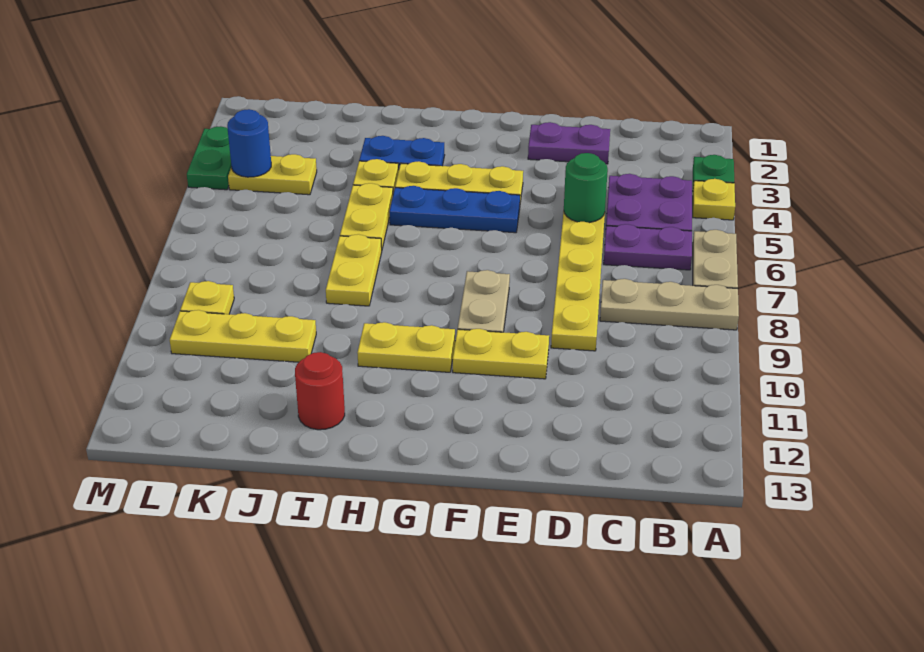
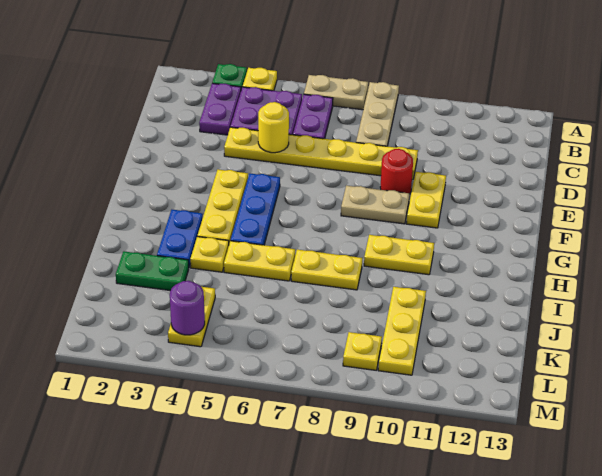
purple 1x2 plate [528,122,610,164] -> purple 1x2 plate moved to [199,83,241,135]
green 1x1 round brick [564,153,608,223] -> yellow 1x1 round brick [258,102,289,153]
yellow 1x2 plate [357,322,455,372] -> yellow 1x2 plate turned to [364,235,434,275]
red 1x1 round brick [295,352,345,430] -> red 1x1 round brick moved to [380,149,413,194]
blue 1x1 round brick [227,109,271,177] -> purple 1x1 round brick [170,281,205,335]
green 1x2 plate [187,126,231,190] -> green 1x2 plate moved to [116,251,189,291]

